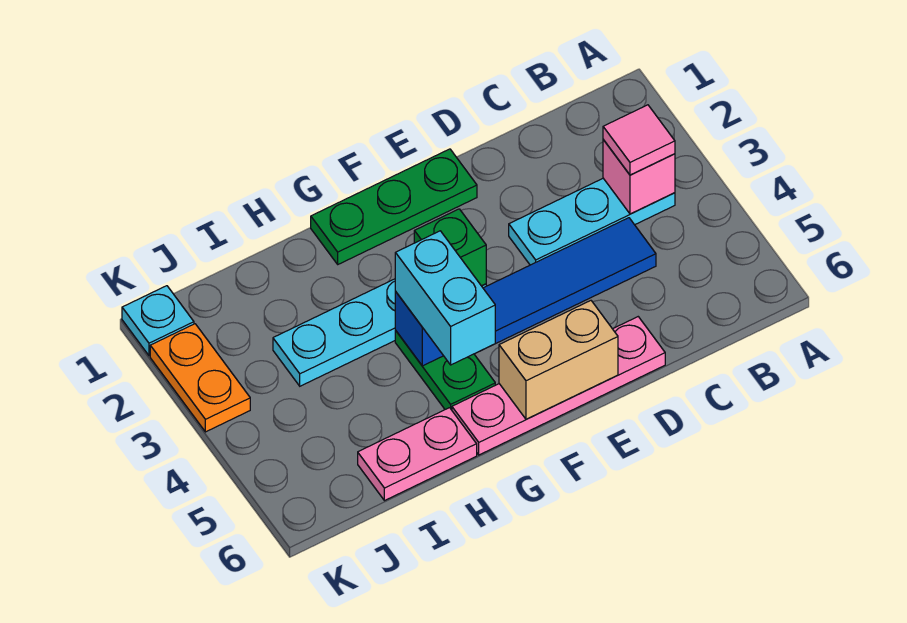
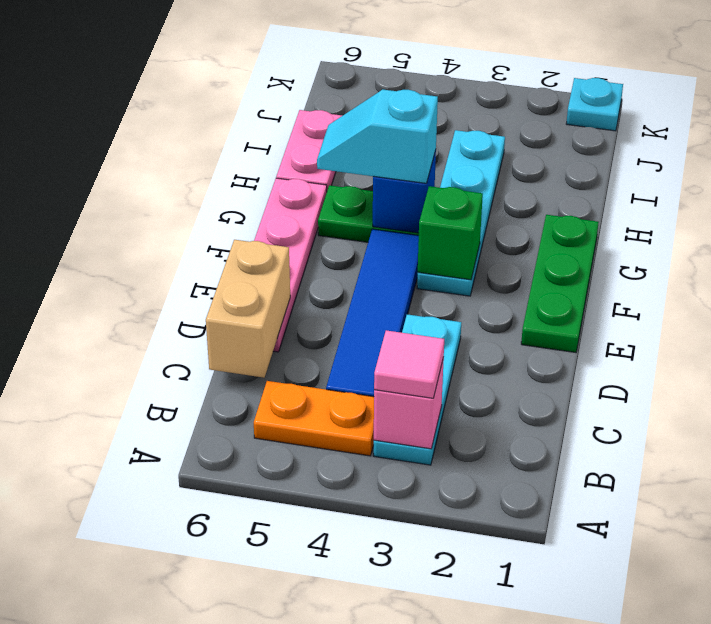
tan 1x2 brick [499,301,618,419] -> tan 1x2 brick moved to [206,240,290,378]
cyan 1x2 brick [395,231,495,365] -> cyan 1x2 slope [317,90,438,183]
orange 1x2 plate [150,324,250,432] -> orange 1x2 plate moved to [254,381,374,456]

